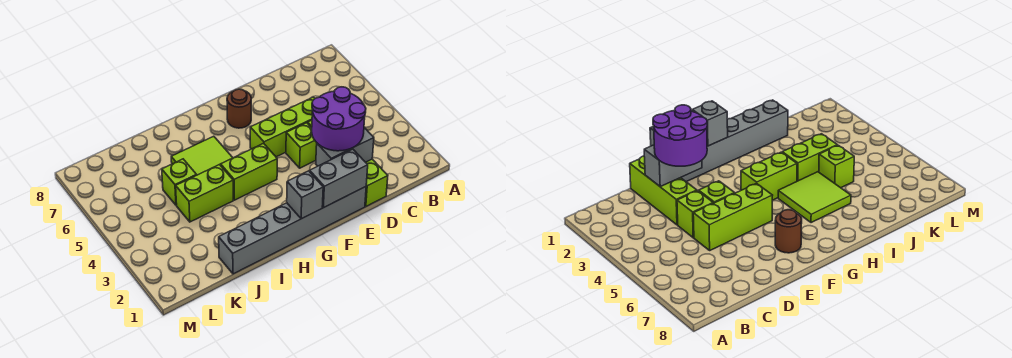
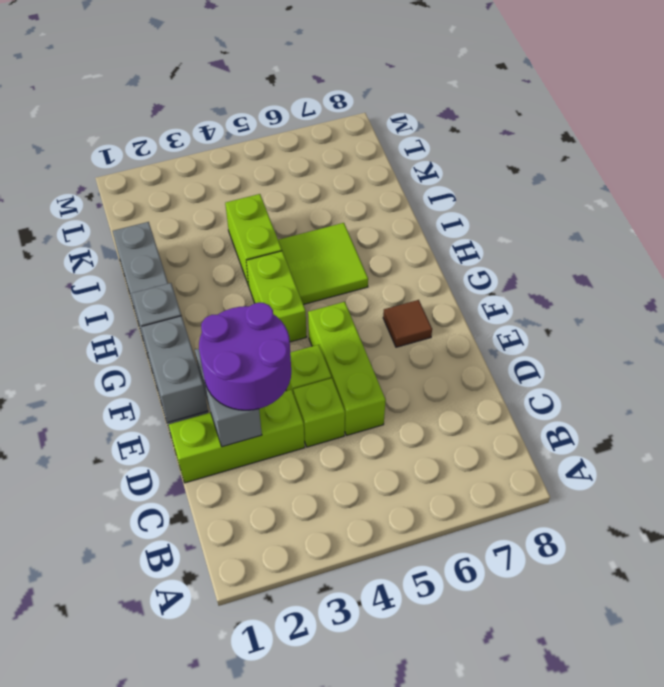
brown 1x1 round brick [227,89,251,128] -> brown 1x1 tile [383,300,432,347]
lime 1x1 brick [162,159,196,205] -> none

